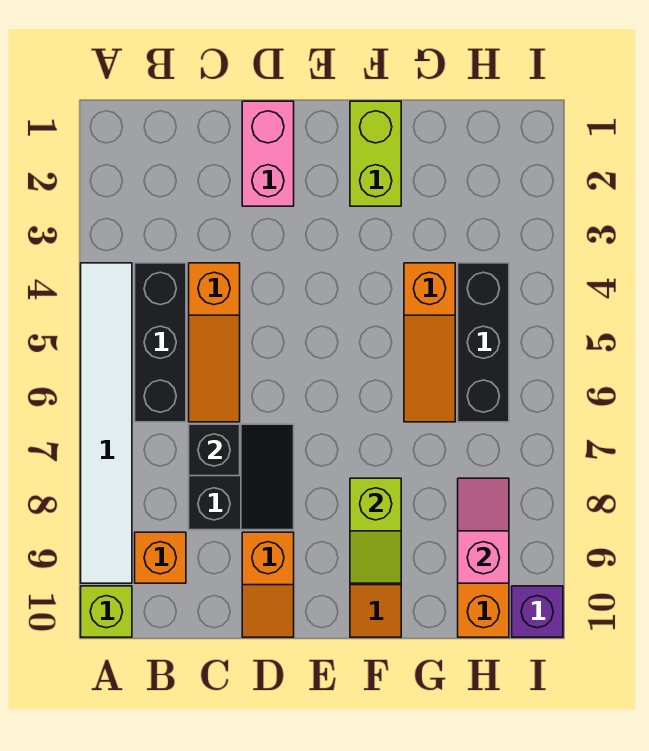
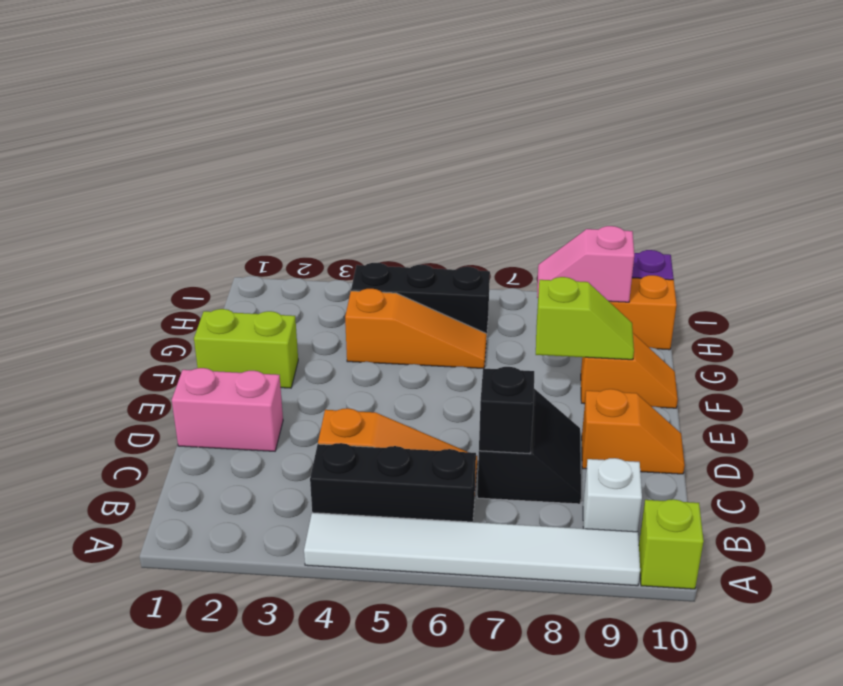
orange 1x1 brick [135,532,186,583] -> white 1x1 brick [583,458,642,532]
black 2x2 slope [189,424,294,530] -> black 2x2 slope turned to [477,389,581,504]

